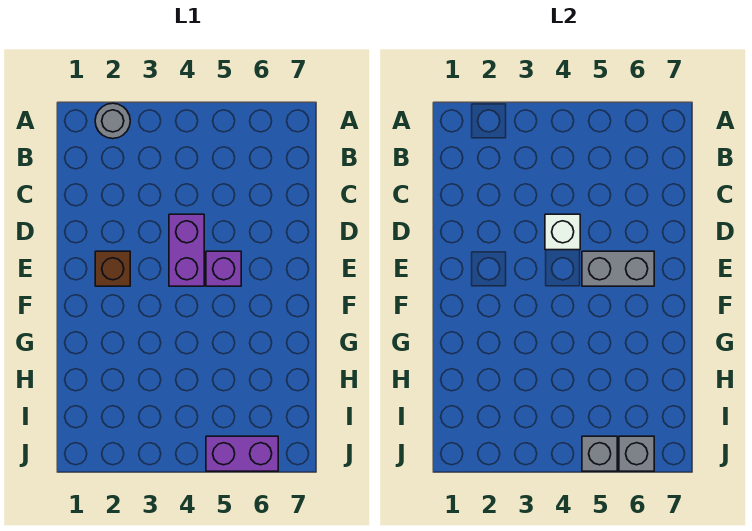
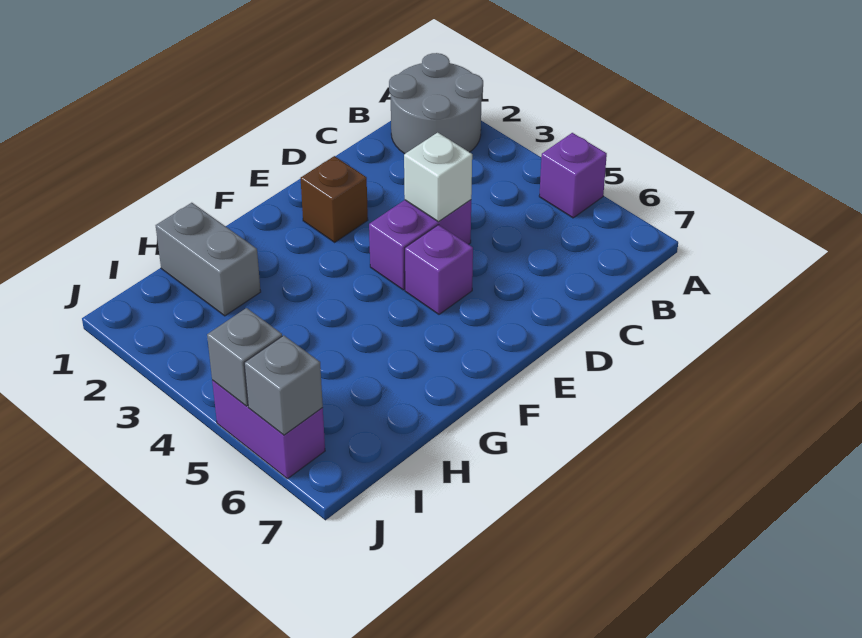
grey 1x1 round brick [95,103,130,139] -> grey 2x2 round brick [389,53,483,154]
none -> purple 1x1 brick [539,133,607,218]
grey 1x2 brick [582,251,654,286] -> grey 1x2 brick moved to [156,203,261,316]

